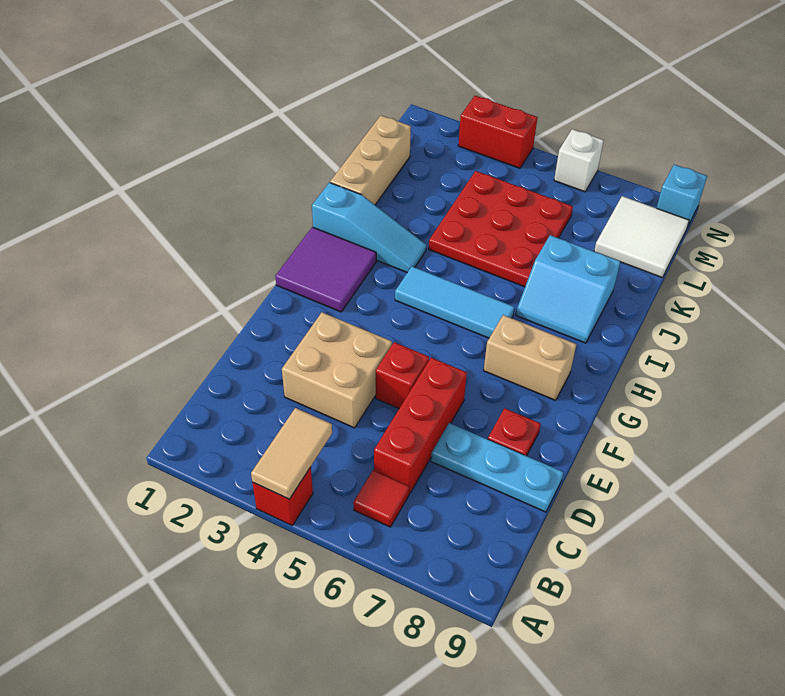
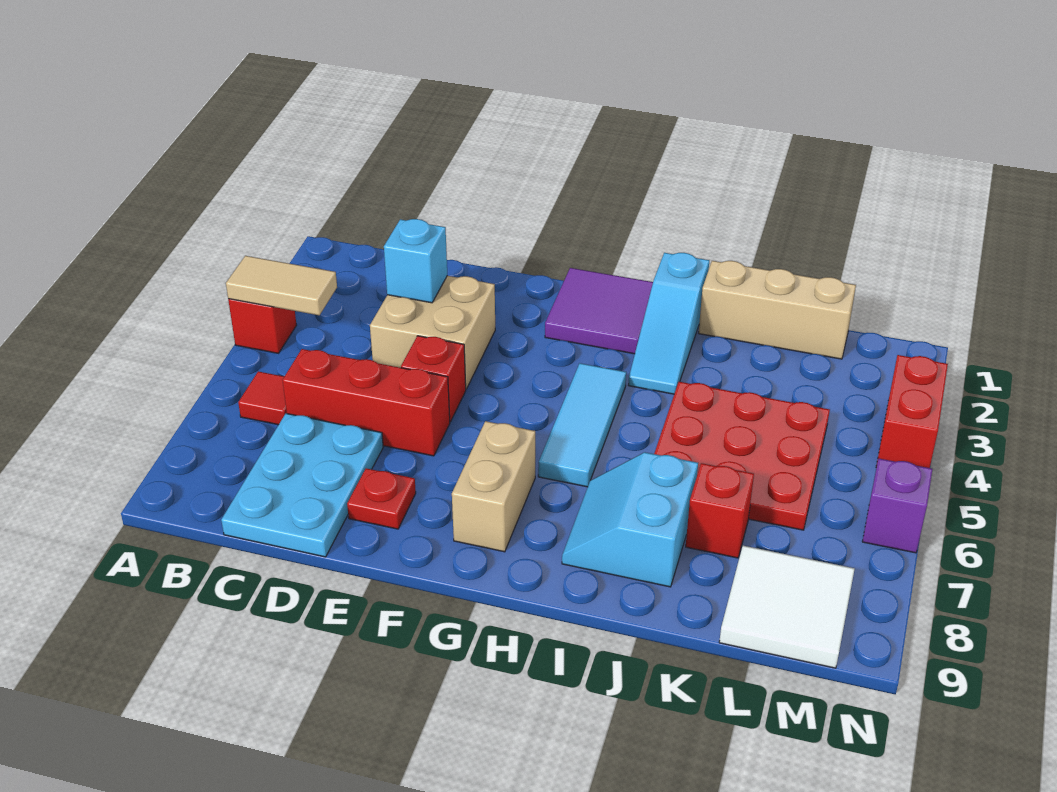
cyan 1x3 plate [431,423,564,512] -> cyan 2x3 plate [221,414,383,557]
none -> red 1x1 brick [686,463,754,558]
white 1x1 brick [554,129,604,192] -> purple 1x1 brick [862,459,932,553]
cyan 1x1 brick [657,165,707,227] -> cyan 1x1 brick moved to [384,219,447,303]

